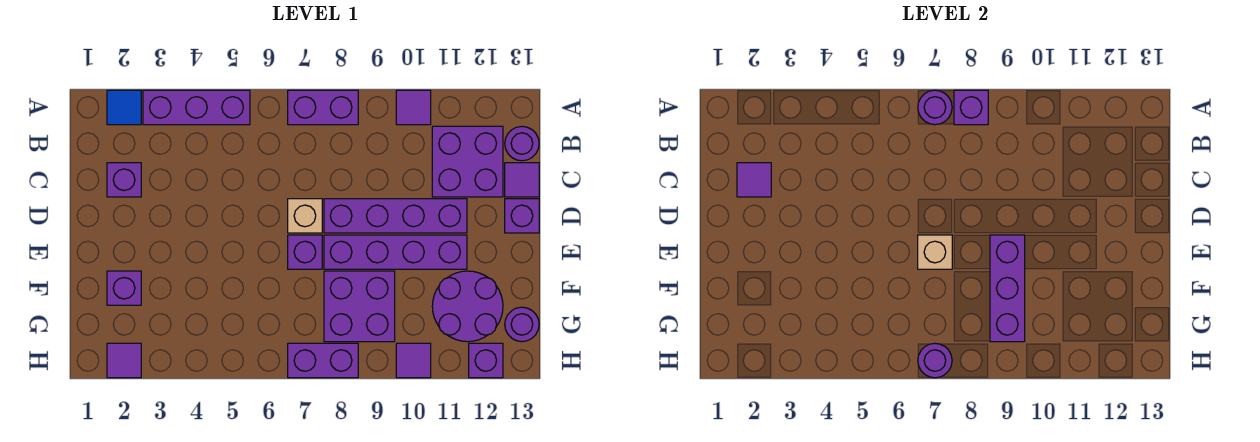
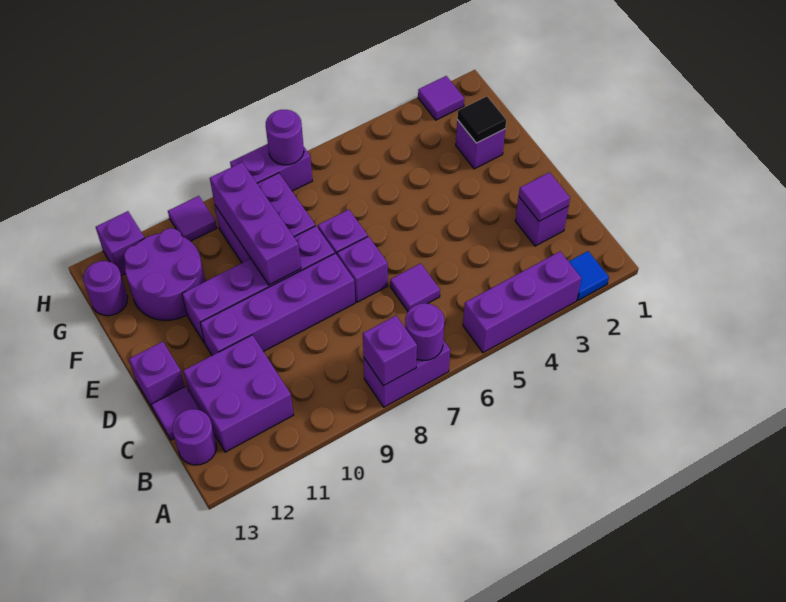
purple 1x1 tile [396,90,431,125] -> purple 1x1 tile moved to [390,263,440,311]
tan 1x1 brick [288,199,322,233] -> purple 1x1 brick [337,236,388,302]
tan 1x1 brick [918,235,952,269] -> none
none -> black 1x1 tile [457,96,506,143]

